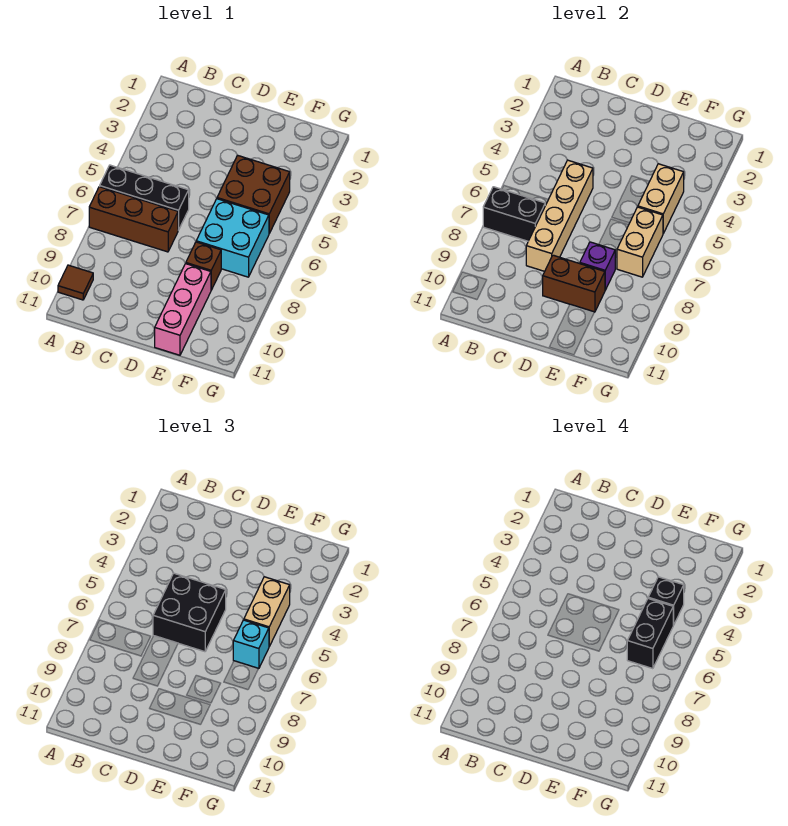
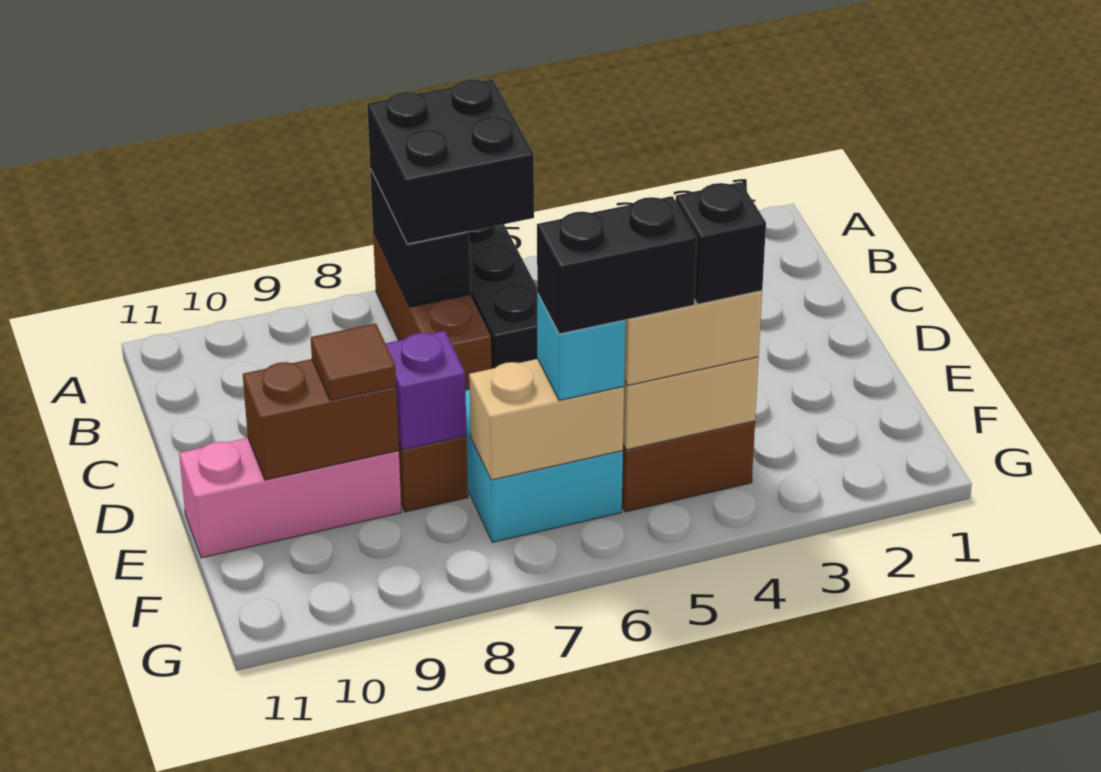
brown 1x1 tile [58,265,93,300] -> brown 1x1 tile moved to [311,323,396,401]
tan 1x4 brick [526,160,593,271] -> none
black 2x2 brick [153,573,226,652] -> black 2x2 brick moved to [367,79,534,244]
brown 1x2 brick [543,255,605,312] -> brown 1x2 brick turned to [243,359,399,480]

